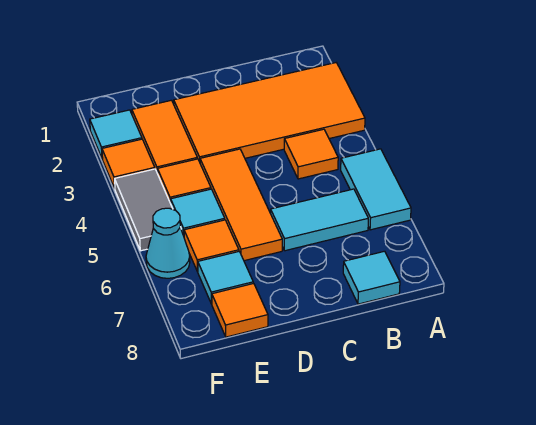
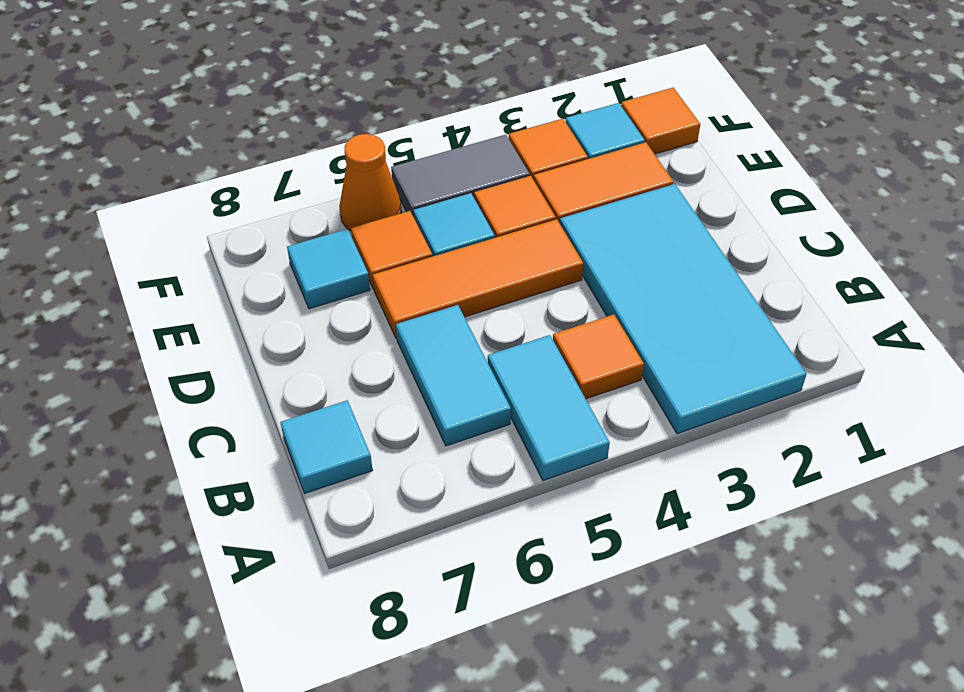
orange 2x4 tile [174,63,365,162] -> cyan 2x4 tile [560,184,807,434]
cyan 1x2 tile [341,149,411,230] -> cyan 1x2 tile turned to [488,335,610,481]
orange 1x1 tile [212,283,268,337] -> orange 1x1 tile moved to [621,88,700,154]
cyan 1x1 cone [146,208,190,278] -> orange 1x1 cone [339,134,402,231]

